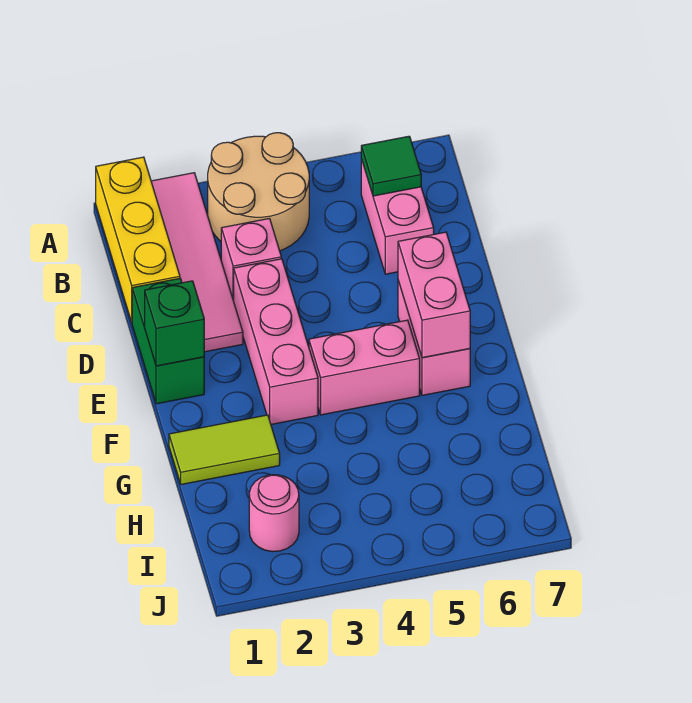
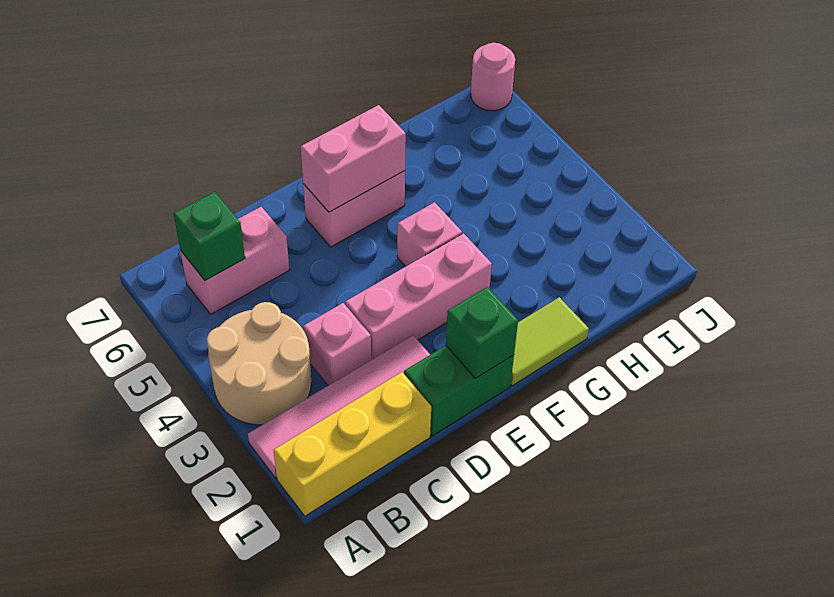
green 1x1 tile [361,136,421,196] -> green 1x1 brick [174,192,245,280]
pink 1x2 brick [309,320,420,415] -> pink 1x1 brick [397,202,462,267]
lime 1x2 tile [169,415,280,484] -> lime 1x2 tile turned to [511,297,589,386]
pink 1x1 round brick [249,475,299,552] -> pink 1x1 round brick moved to [471,43,515,111]

